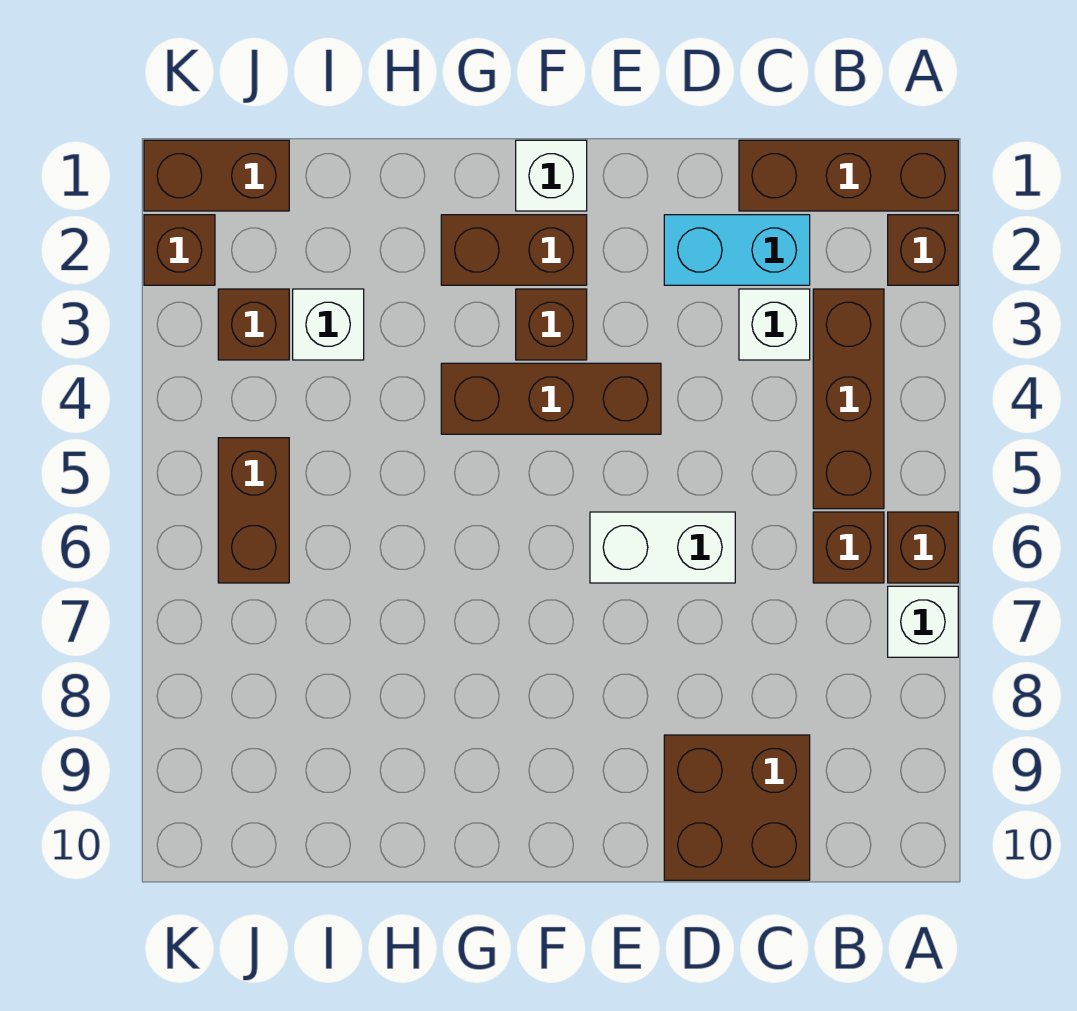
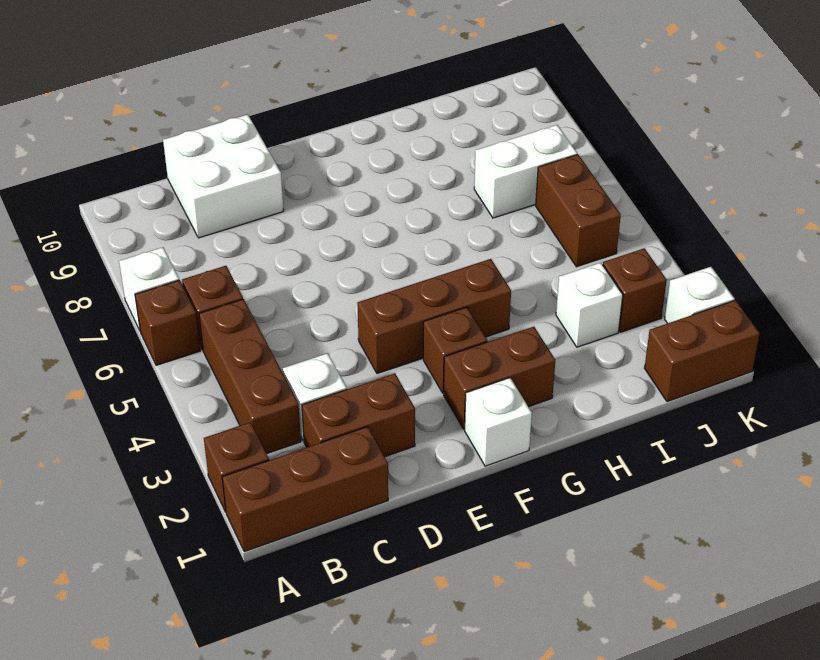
cyan 1x2 brick [664,215,810,285] -> brown 1x2 brick [302,373,415,457]
brown 2x2 brick [664,735,810,880] -> white 2x2 brick [163,115,283,238]
white 1x2 brick [590,512,735,583] -> white 1x2 brick moved to [474,125,577,218]
brown 1x1 brick [144,215,215,285] -> white 1x1 brick [665,267,734,323]

